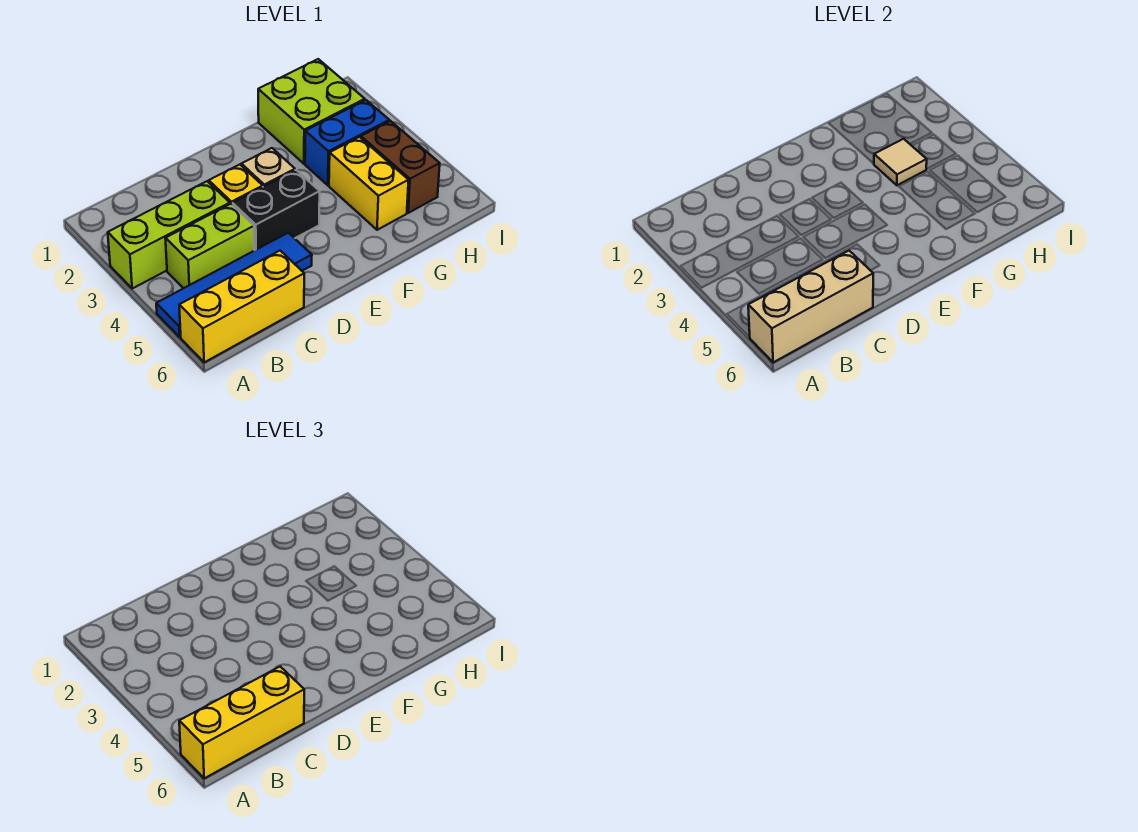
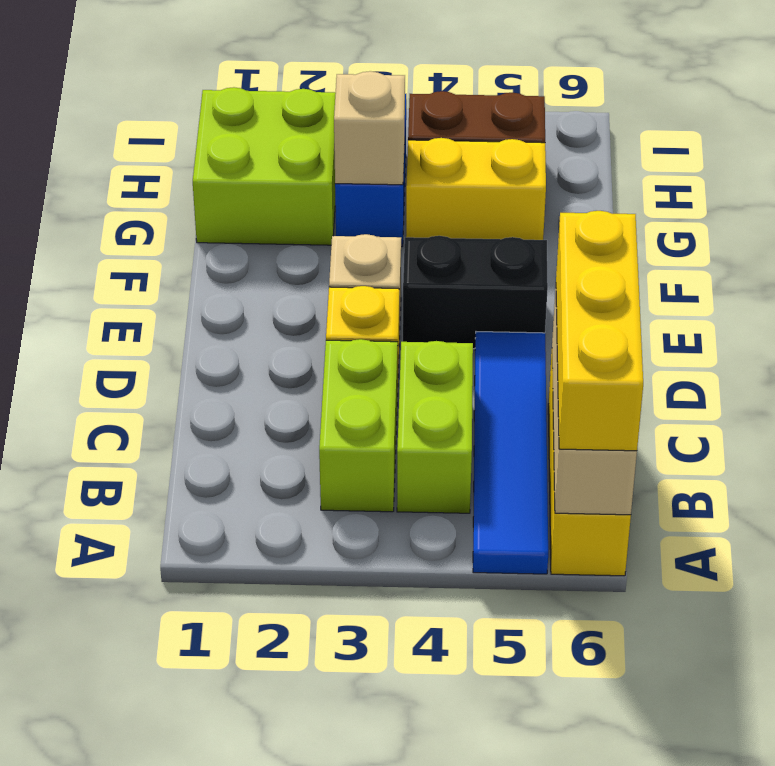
lime 1x3 brick [108,181,230,288] -> lime 1x2 brick [319,339,398,512]
black 1x2 brick [233,170,320,250] -> black 1x2 brick turned to [403,236,548,349]
tan 1x1 tile [874,139,927,185] -> tan 1x1 brick [334,71,405,185]

